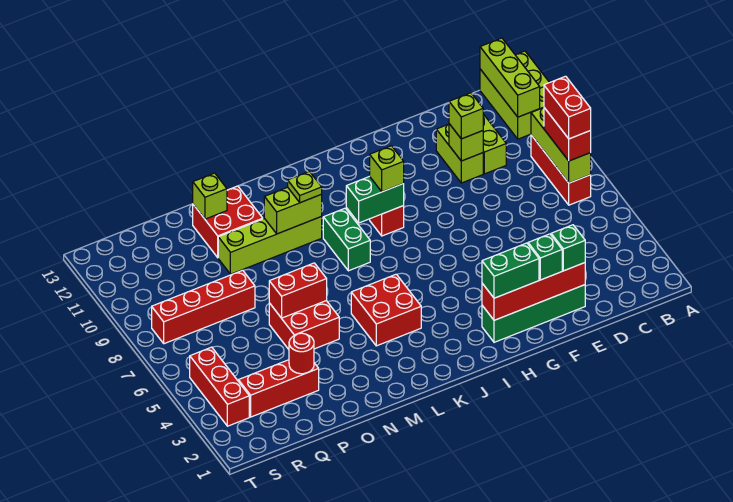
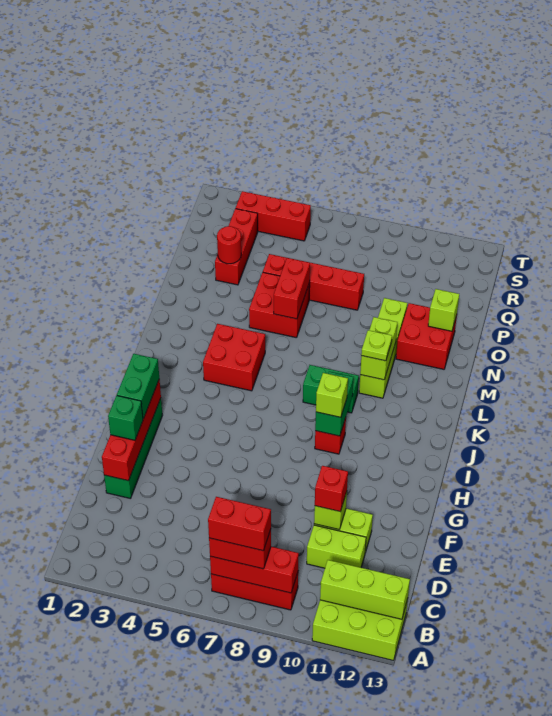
lime 1x3 brick [531,108,591,183] -> red 1x3 brick [210,547,299,593]
green 1x1 brick [551,225,585,271] -> none
lime 1x1 brick [449,93,483,139] -> red 1x1 brick [315,466,348,512]
red 1x4 brick [152,270,255,344] -> red 1x4 brick turned to [263,254,364,310]

